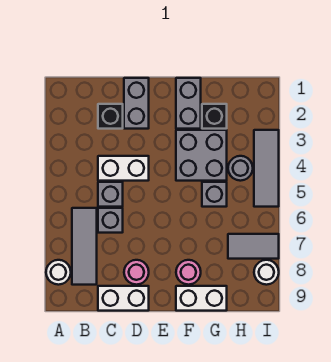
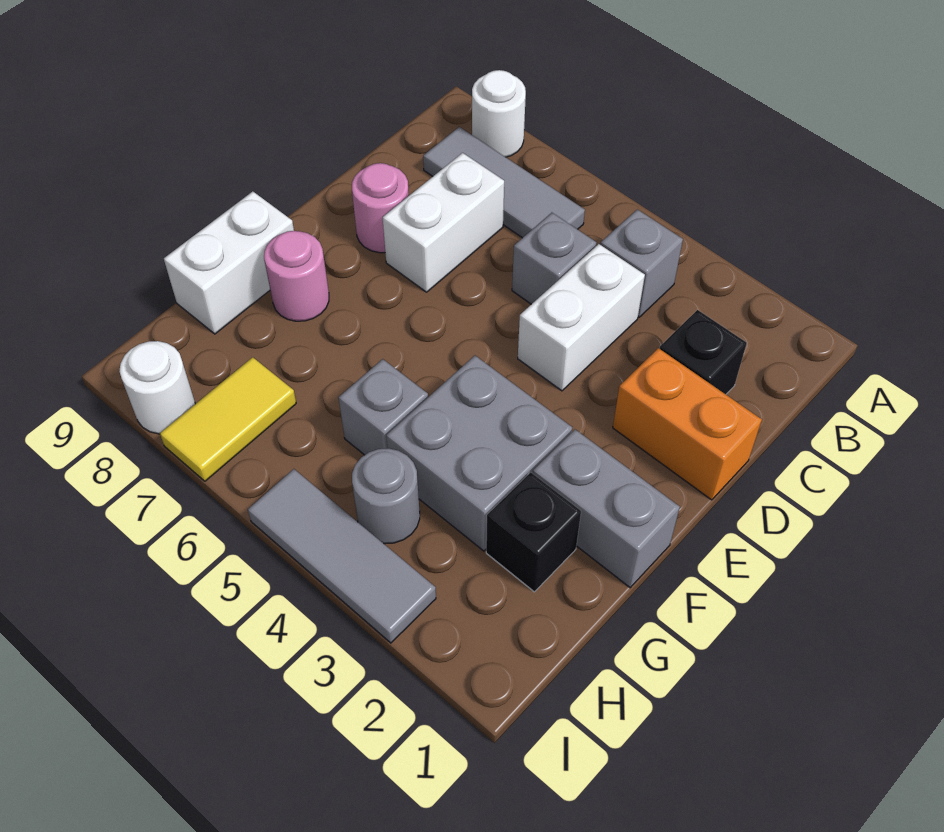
grey 1x1 brick [98,208,123,233] -> grey 1x1 brick moved to [600,209,683,317]
white 1x2 brick [98,286,149,311] -> white 1x2 brick moved to [383,153,504,292]
grey 1x2 brick [124,78,149,129] -> orange 1x2 brick [613,348,762,500]
grey 1x2 tile [228,234,279,259] -> yellow 1x2 tile [160,357,296,481]

